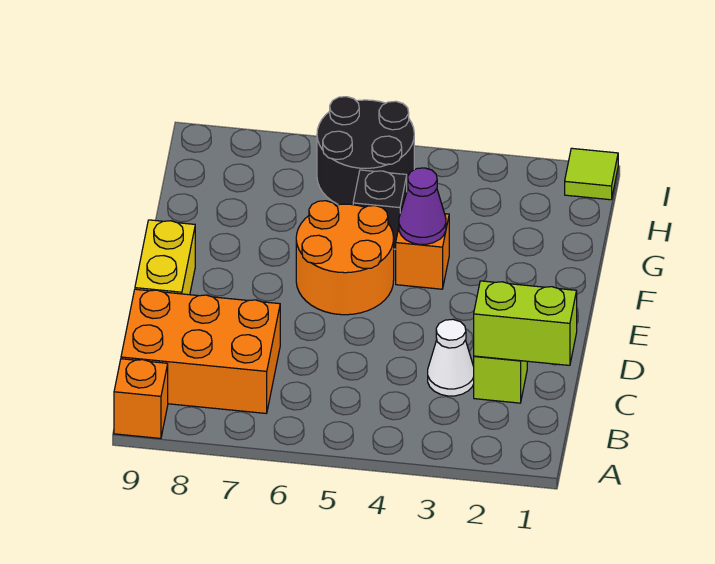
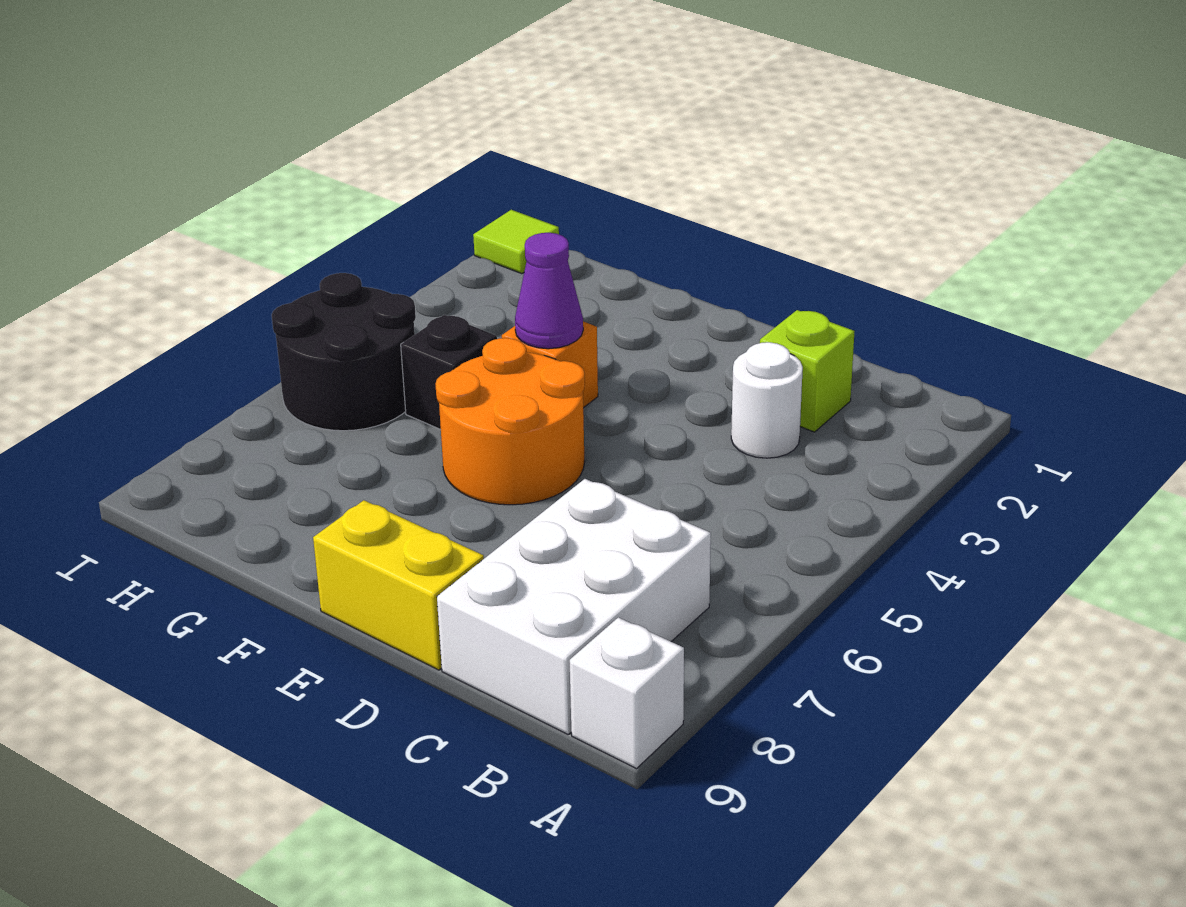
orange 1x1 brick [114,359,168,438] -> white 1x1 brick [570,617,684,769]
orange 2x3 brick [121,289,280,414] -> white 2x3 brick [437,479,711,734]
lime 1x2 brick [474,281,577,365] -> none
white 1x1 cone [428,319,474,396] -> white 1x1 round brick [731,342,803,458]

